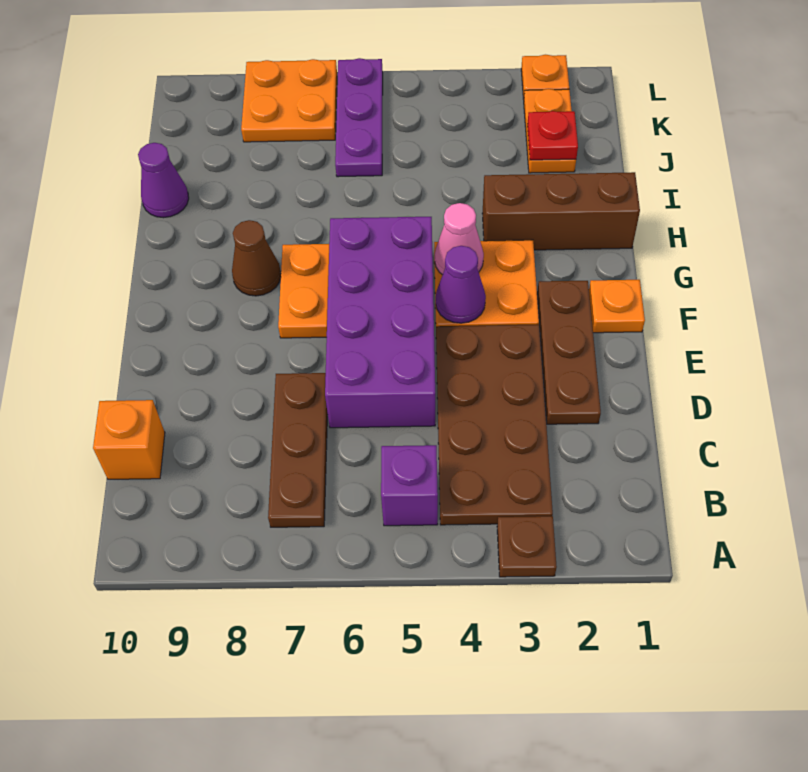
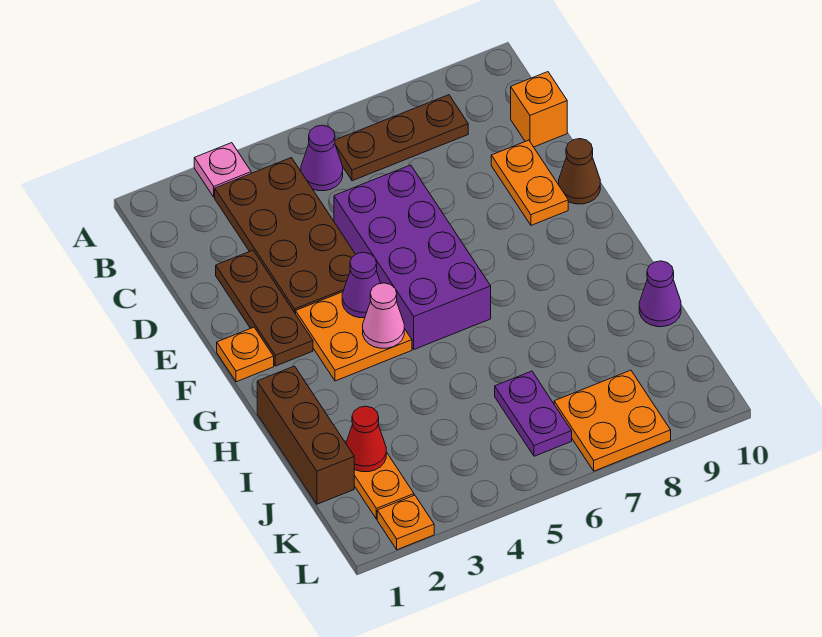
brown 1x1 plate [497,516,557,577] -> pink 1x1 plate [194,143,251,197]
purple 1x1 brick [381,445,438,526] -> purple 1x1 cone [301,125,343,191]
brown 1x3 plate [268,373,328,527] -> brown 1x3 plate turned to [335,95,468,181]
orange 1x2 plate [278,244,329,338] -> orange 1x2 plate moved to [491,140,568,225]
brown 1x1 cone [232,220,281,296] -> brown 1x1 cone moved to [559,139,600,204]
brown 1x3 brick [482,172,640,250] -> brown 1x3 brick turned to [257,366,354,504]
red 1x1 plate [527,111,578,160] -> red 1x1 cone [346,406,386,472]
purple 1x3 plate [335,58,383,177] -> purple 1x2 plate [495,371,572,456]

